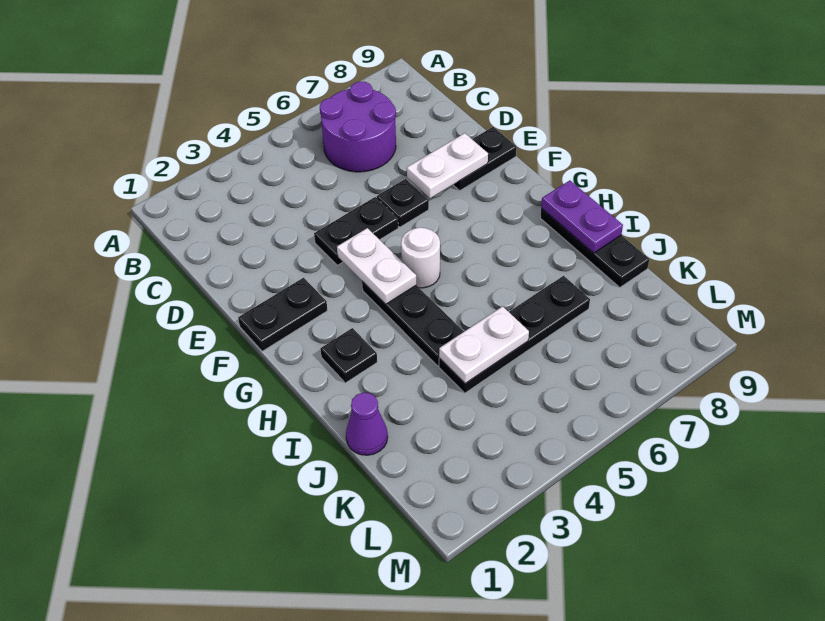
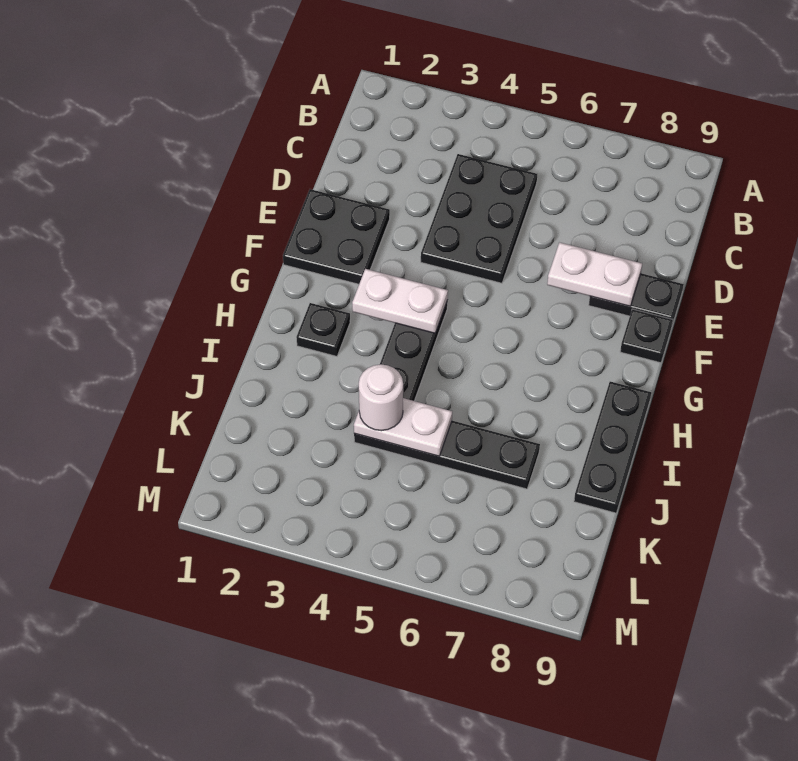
purple 2x2 round brick [320,81,396,172] -> none
black 1x2 plate [314,197,398,265] -> black 2x3 plate [421,154,537,283]
black 1x1 plate [377,179,429,227] -> black 1x1 plate moved to [620,309,673,363]
black 1x2 plate [238,278,327,351] -> black 2x2 plate [283,189,390,284]
white 1x2 plate [337,228,416,304] -> white 1x2 plate turned to [352,269,448,333]
white 1x1 round brick [401,228,440,288] -> white 1x1 round brick moved to [359,364,403,431]
purple 1x2 plate [541,180,623,253] -> none
purple 1x1 cone [346,393,388,455] -> none

